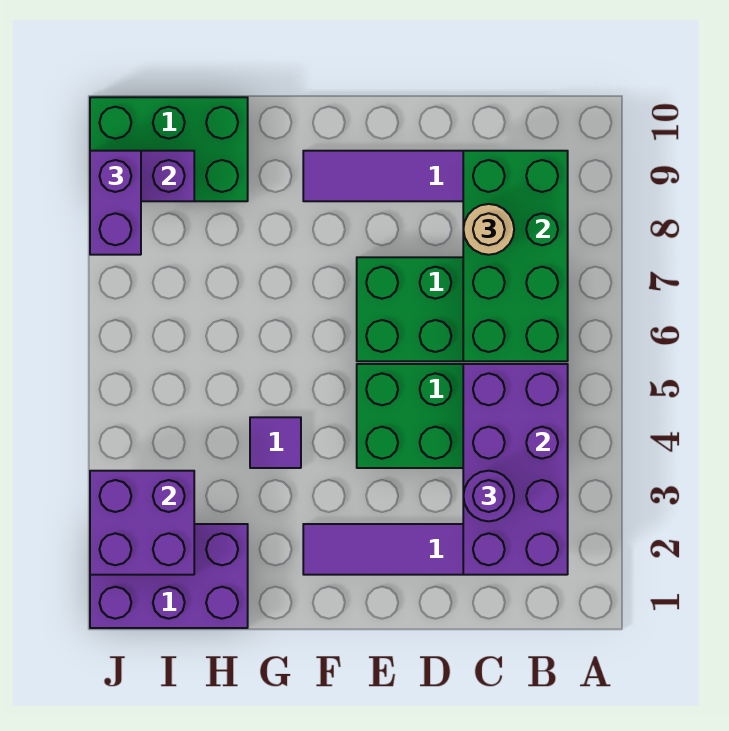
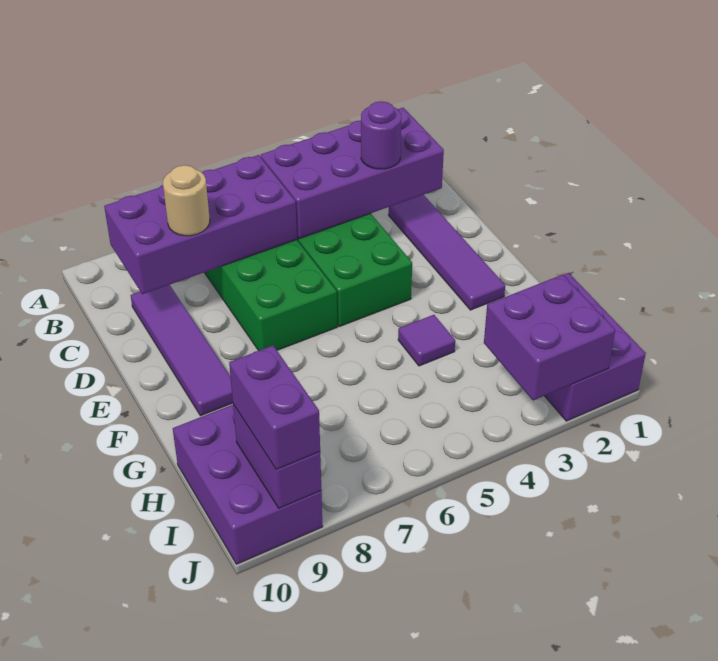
green 2x4 brick [463,151,568,361] -> purple 2x4 brick [104,155,297,294]
green 2x3 brick [90,97,248,201] -> purple 2x3 brick [173,405,323,564]
purple 1x2 brick [90,151,141,255] -> purple 1x2 brick turned to [229,346,320,469]

